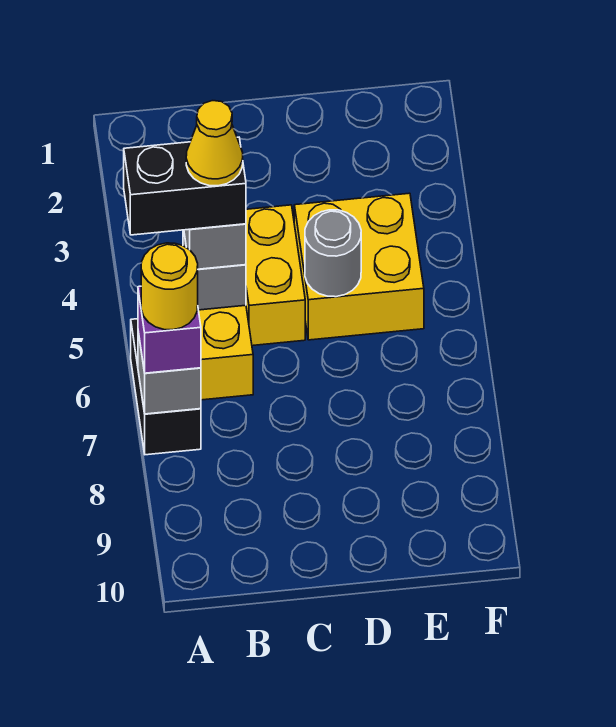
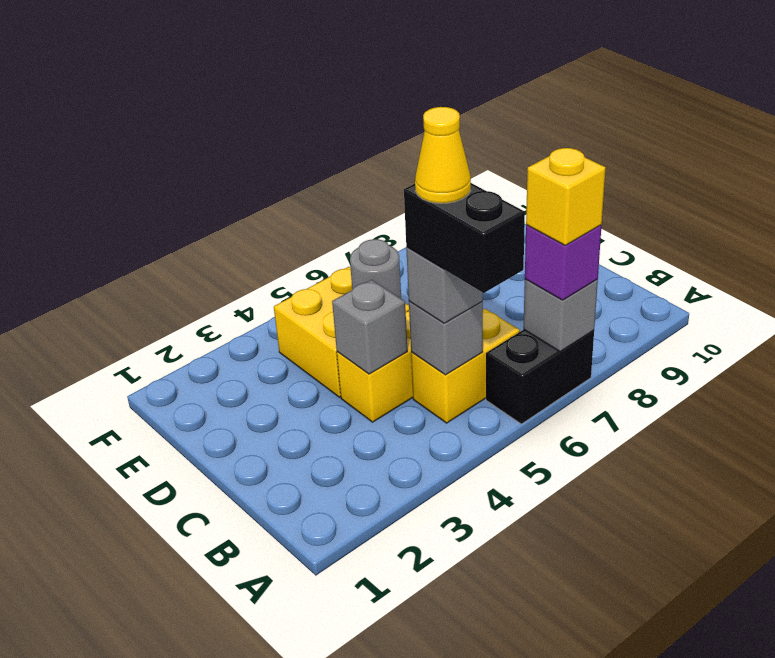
yellow 1x1 round brick [141,243,198,330] -> yellow 1x1 brick [526,148,606,245]
none -> grey 1x1 brick [332,280,407,374]

